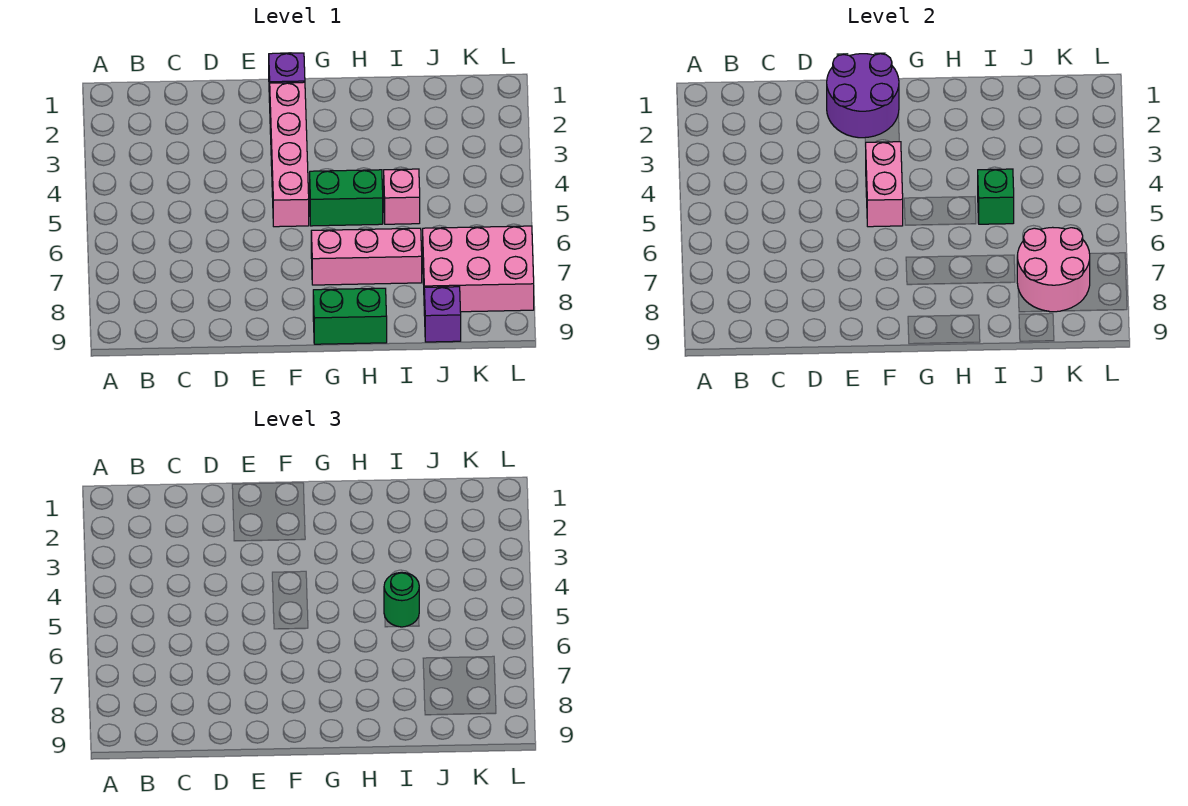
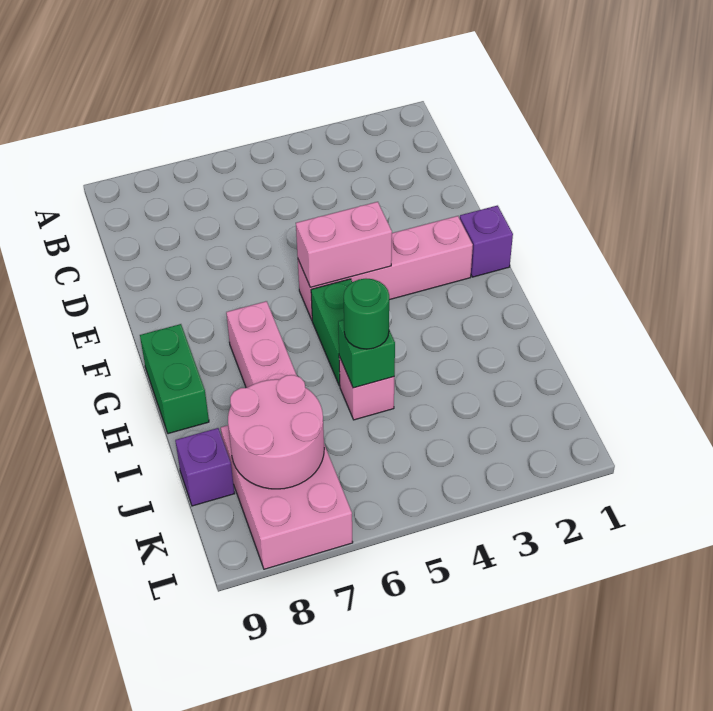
purple 2x2 round brick [827,54,899,138] -> none

